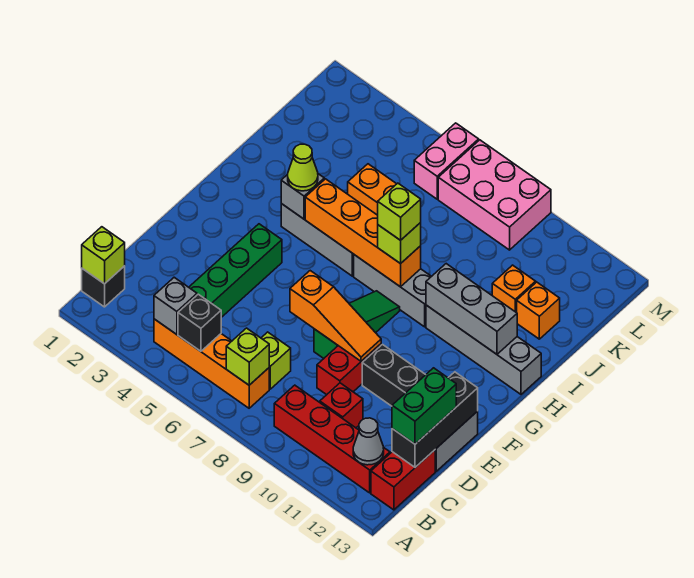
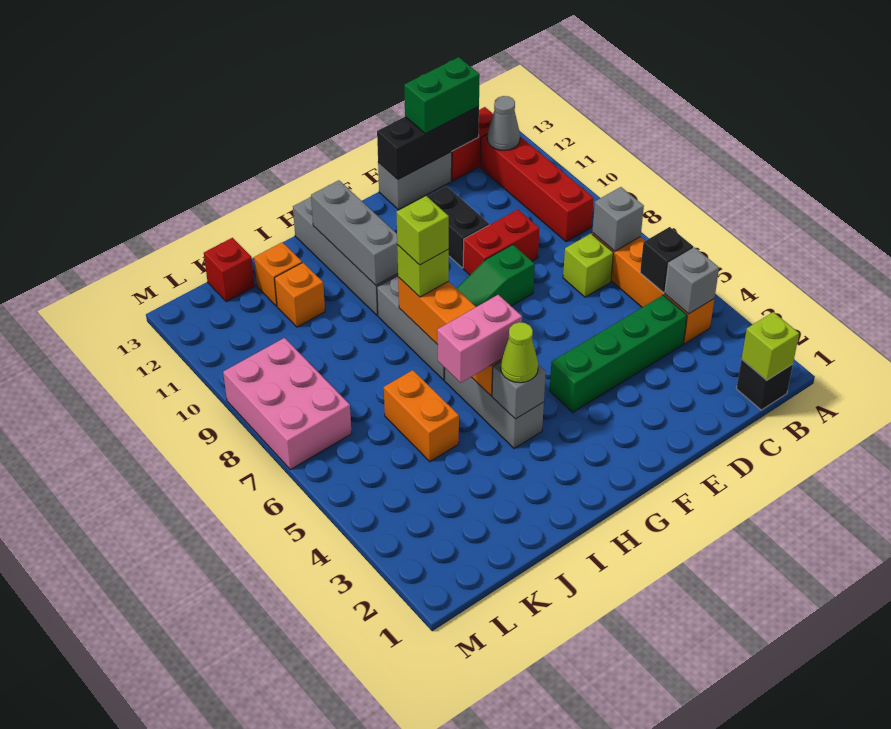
lime 1x1 brick [226,328,269,385] -> grey 1x1 brick [592,187,644,251]
red 1x1 brick [320,383,363,428] -> red 1x1 brick moved to [204,238,255,302]
orange 1x3 slope [290,271,381,361] -> none
pink 1x2 brick [414,123,479,199] -> pink 1x2 brick moved to [437,295,522,383]

